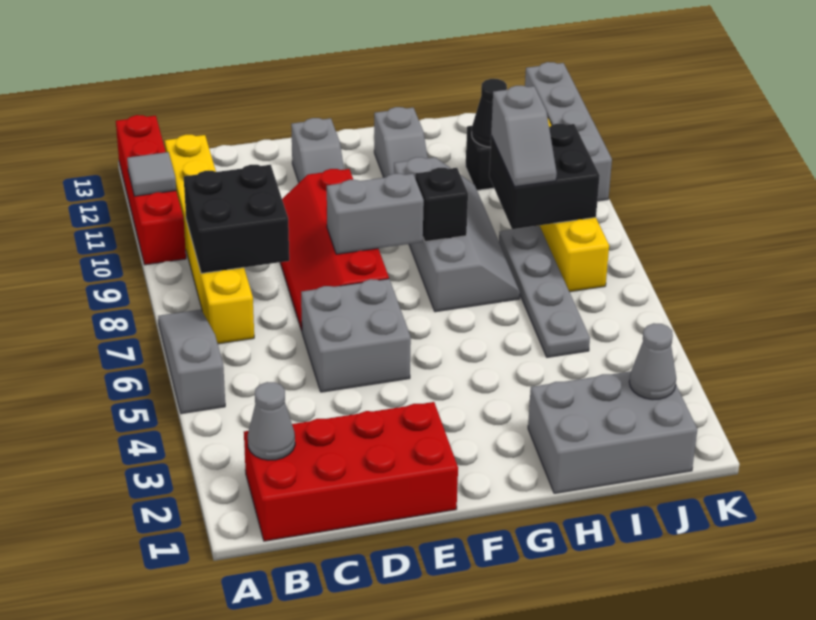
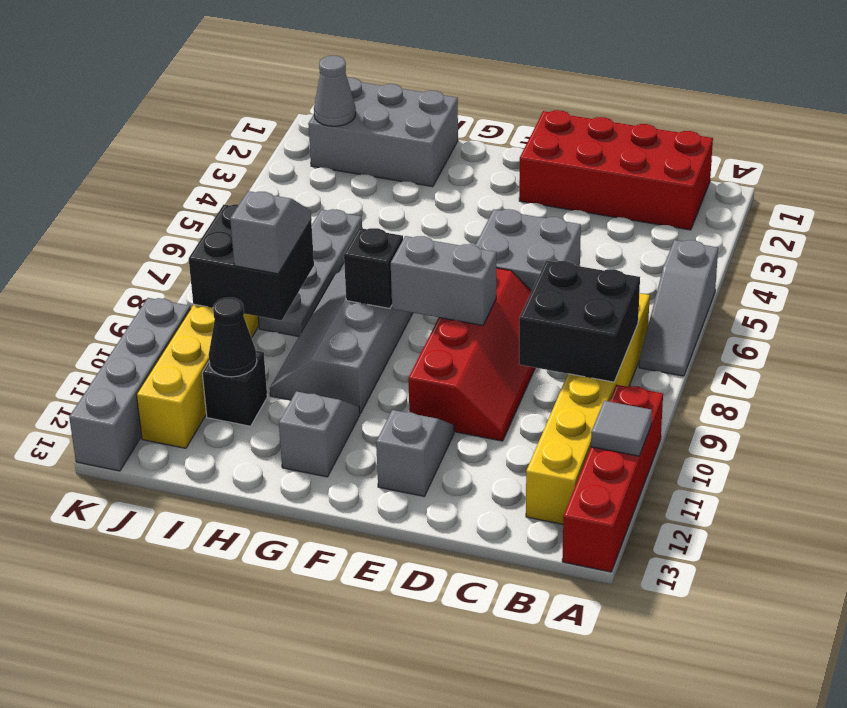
grey 1x1 cone [248,382,295,460] -> none

